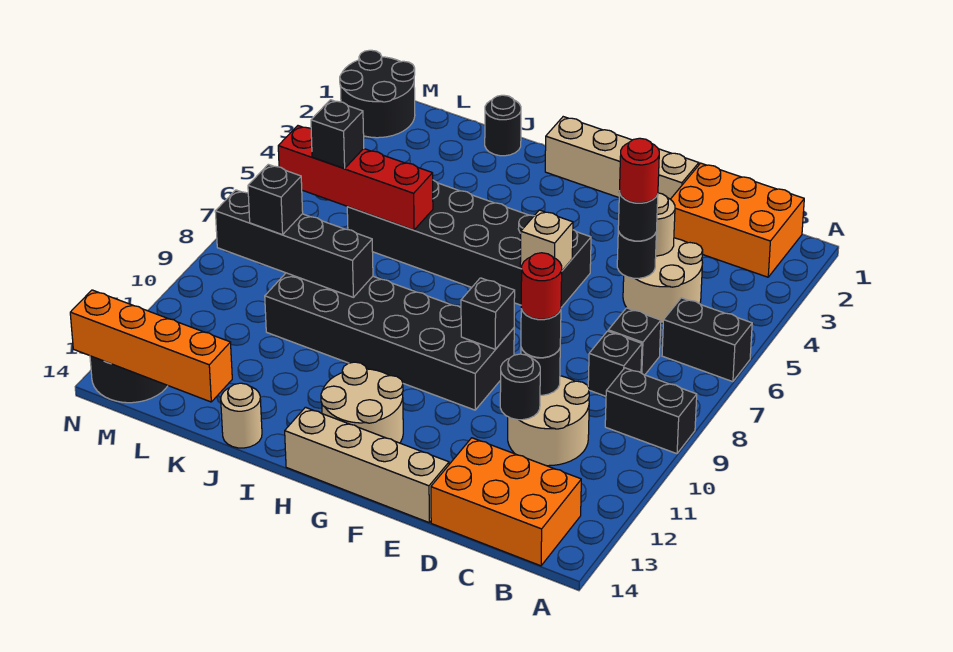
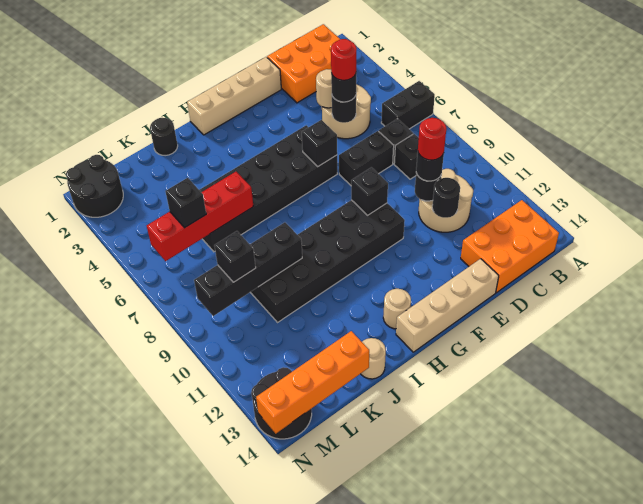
black 1x2 brick [605,368,697,454] -> black 1x2 brick moved to [339,131,394,185]
tan 1x1 brick [520,210,573,270] -> black 1x1 brick [302,120,337,166]
tan 2x2 round brick [321,362,403,443] -> tan 1x1 round brick [383,289,411,329]

